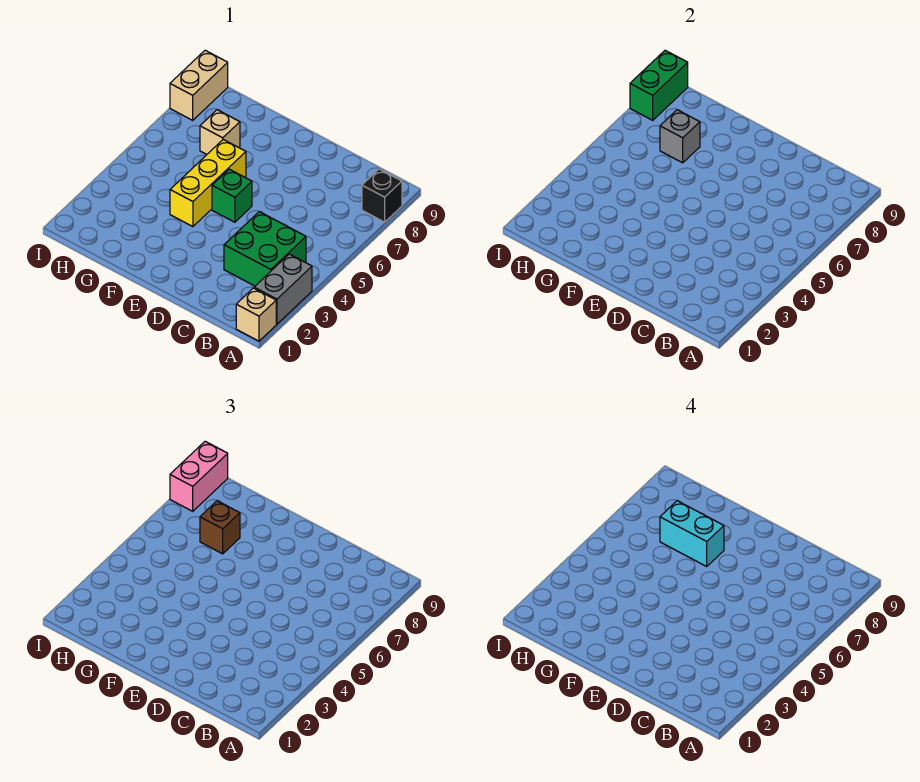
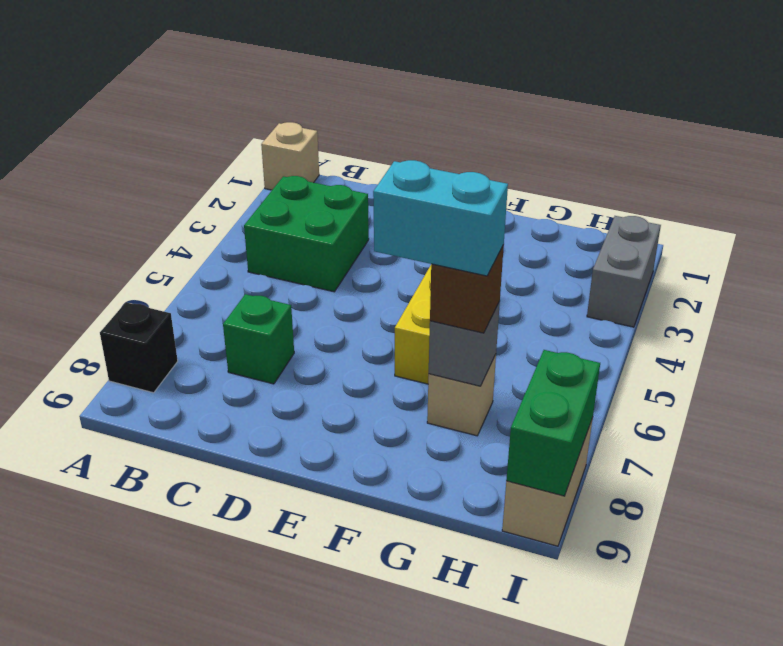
grey 1x2 brick [254,254,312,324] -> grey 1x2 brick moved to [587,216,661,327]
green 1x1 brick [212,169,252,222] -> green 1x1 brick moved to [223,294,294,384]
pink 1x2 brick [170,441,228,511] -> none

